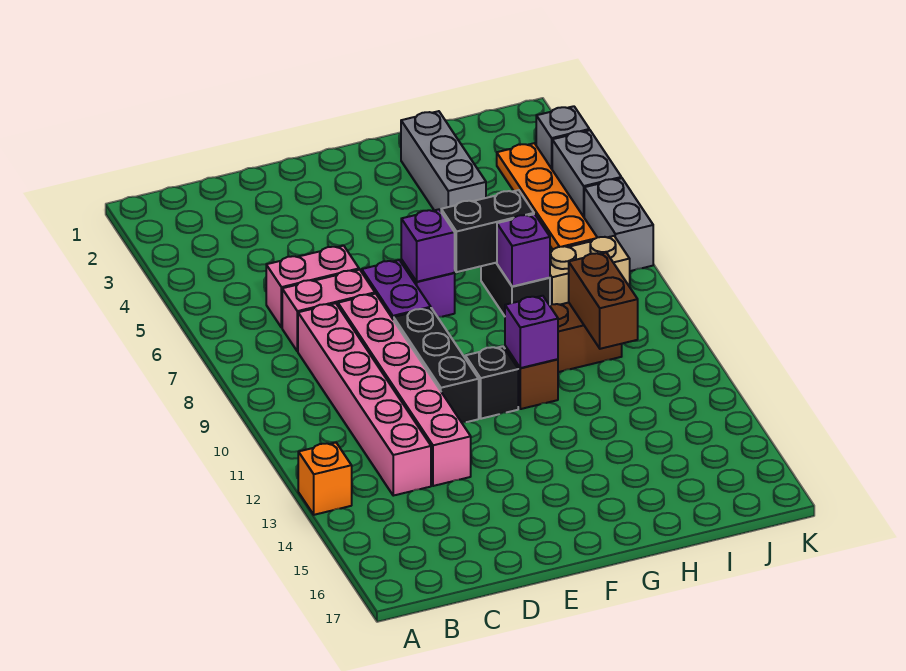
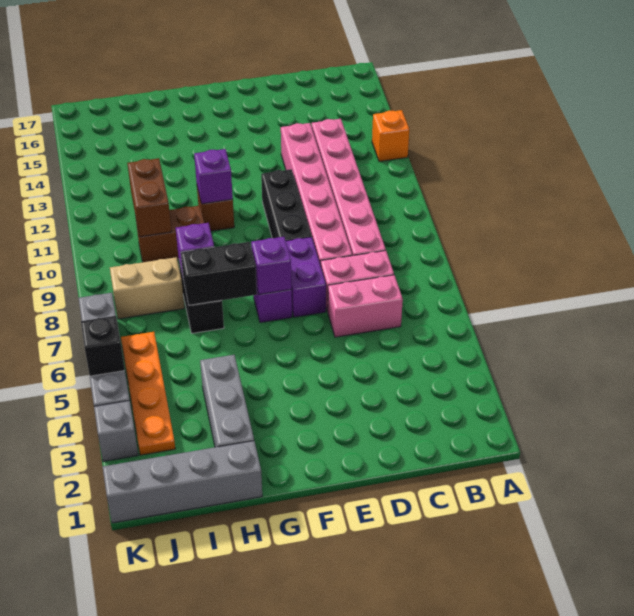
black 1x1 brick [465,346,518,419] -> black 1x1 brick moved to [81,316,125,376]
none -> grey 1x4 brick [103,441,262,523]

